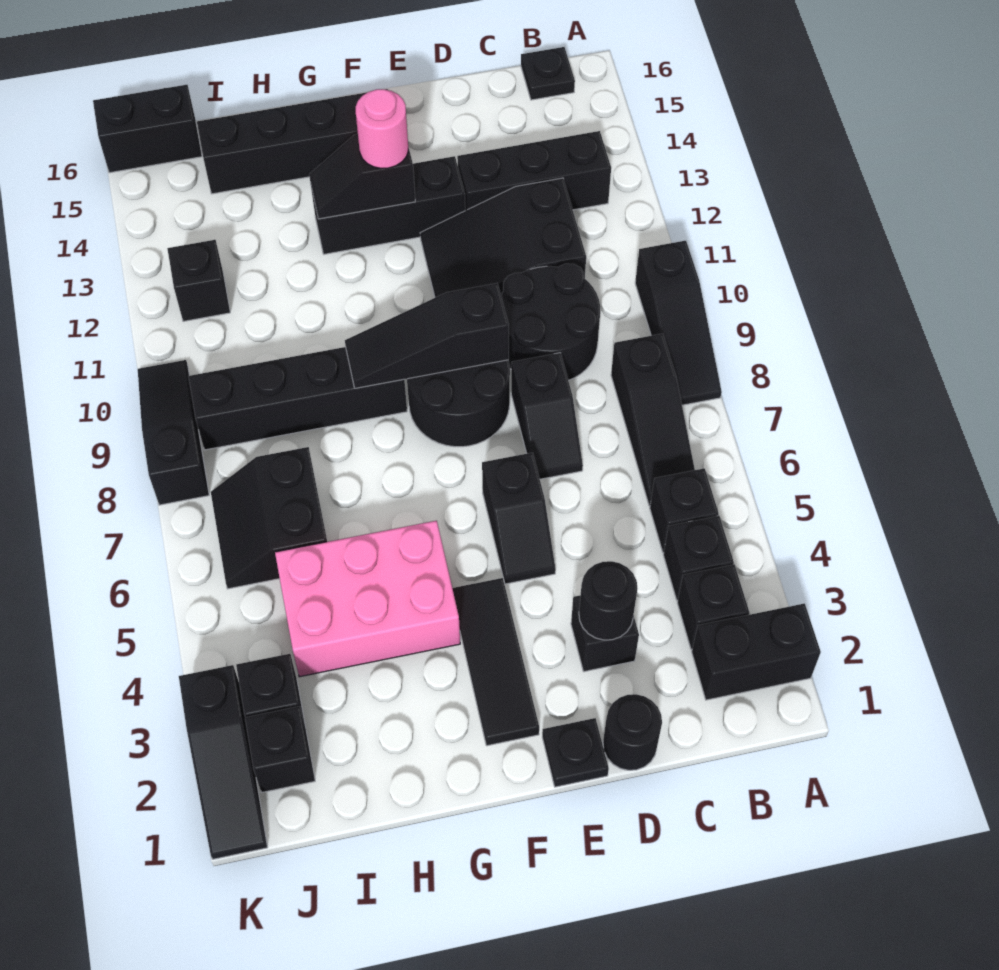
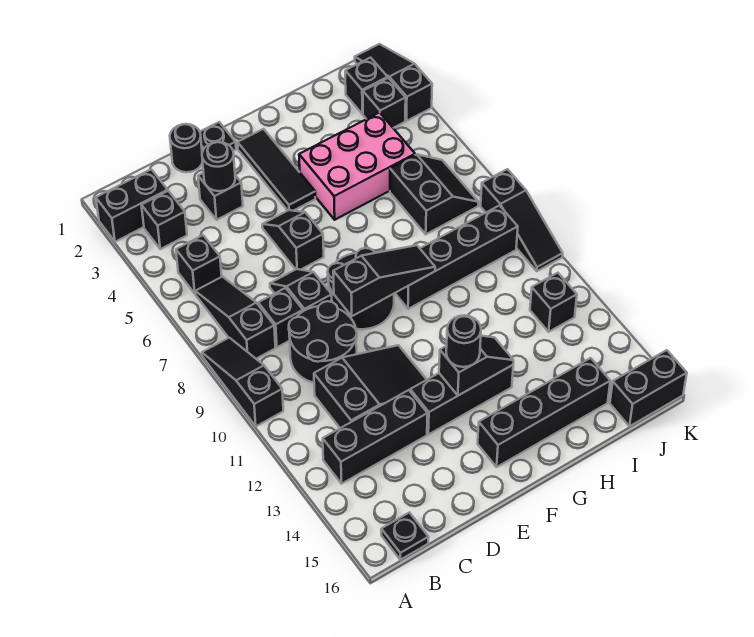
black 1x1 brick [663,516,734,600] -> black 1x1 brick moved to [258,288,303,347]
pink 1x1 round brick [356,89,408,168] -> black 1x1 round brick [446,315,481,367]

